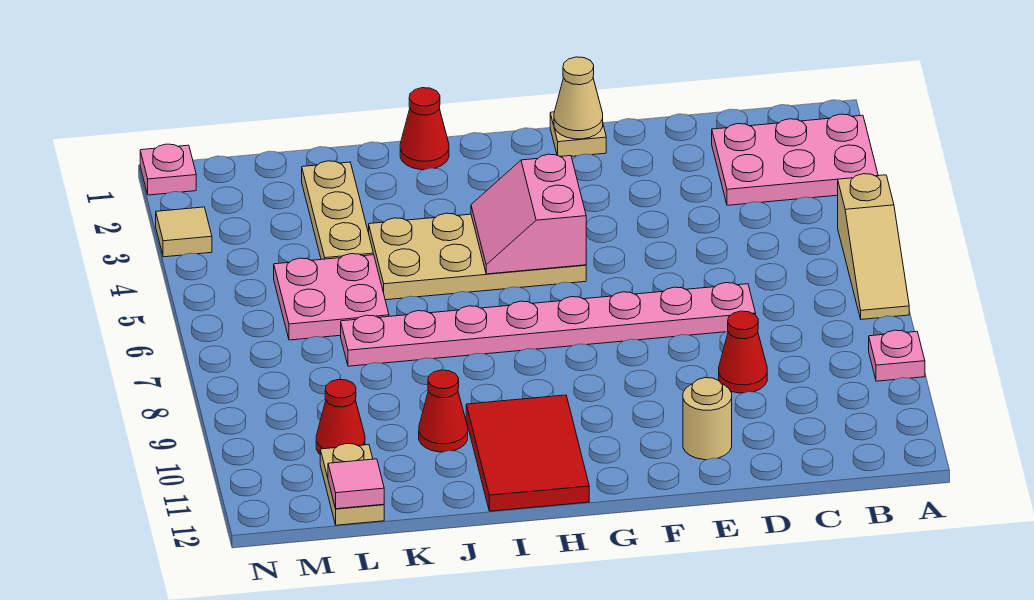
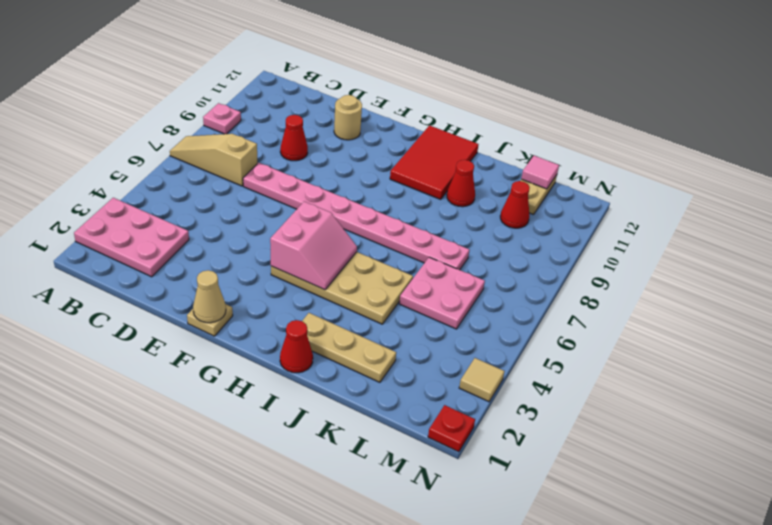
tan 1x3 slope [838,174,909,319] -> tan 1x3 slope turned to [170,134,257,186]
tan 1x3 plate [302,161,373,259] -> tan 1x3 plate turned to [302,313,396,382]
pink 1x1 plate [140,144,196,195] -> red 1x1 plate [428,405,475,452]

